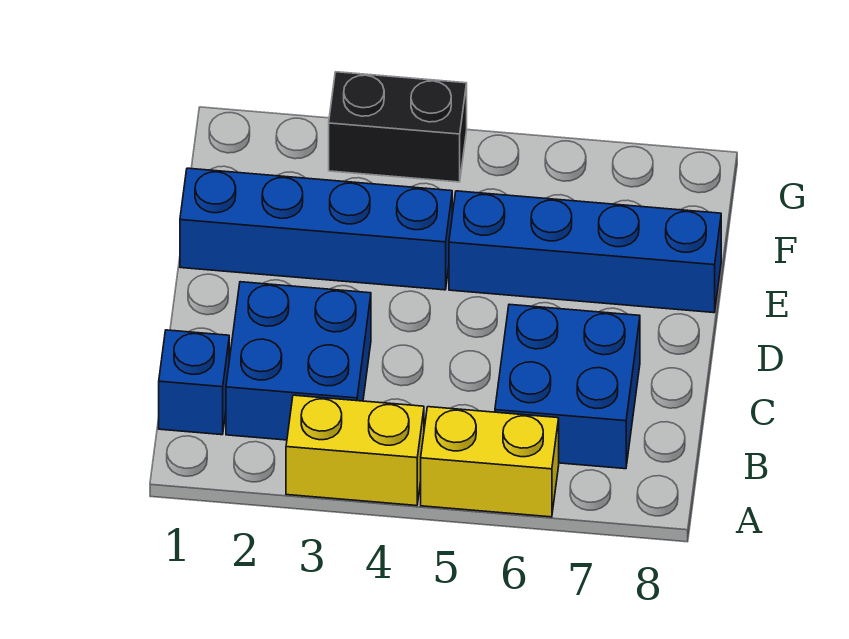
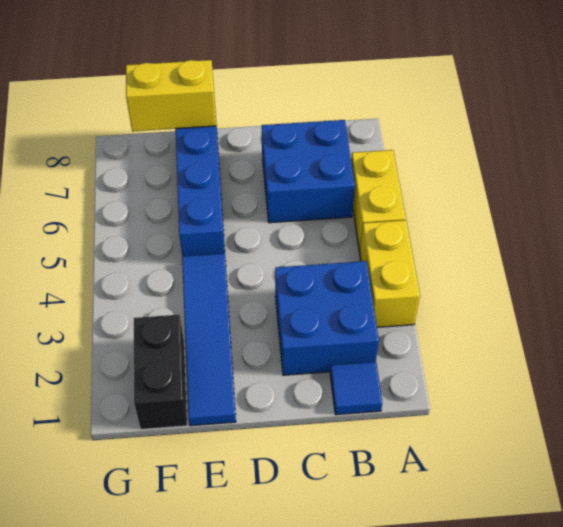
blue 1x1 brick [159,330,229,435] -> blue 1x1 tile [330,362,382,415]
blue 1x4 brick [180,168,452,290] -> blue 1x4 tile [182,253,236,426]
none -> yellow 1x2 brick [126,60,216,131]
black 1x2 brick [329,72,467,182] -> black 1x2 brick moved to [134,315,187,429]

